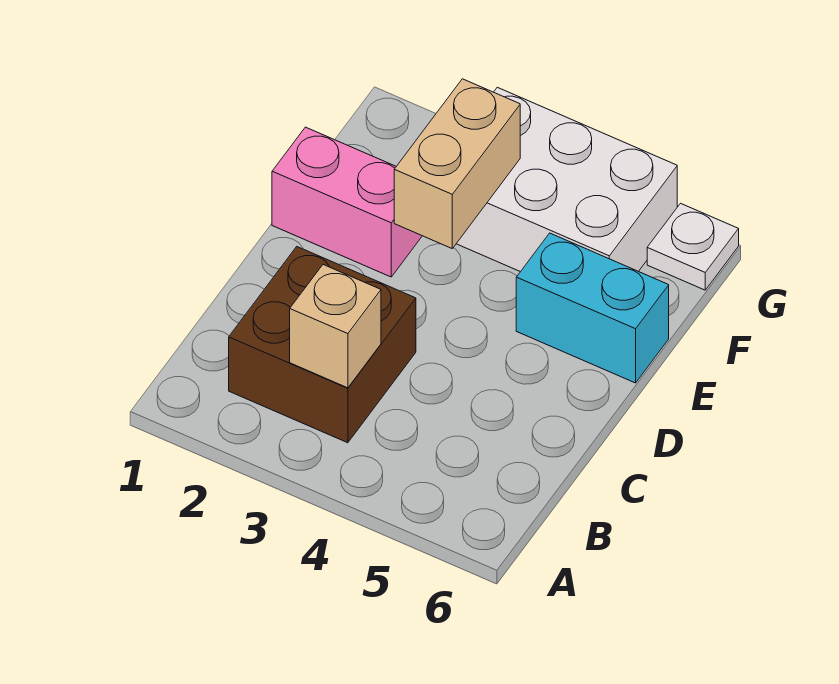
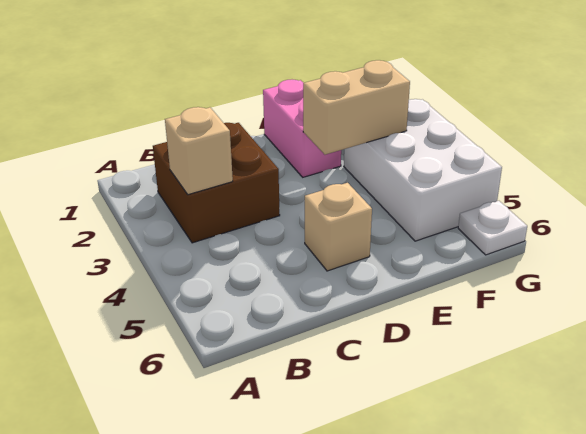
none -> tan 1x1 brick [305,183,372,271]
cyan 1x2 brick [516,233,669,383] -> none

